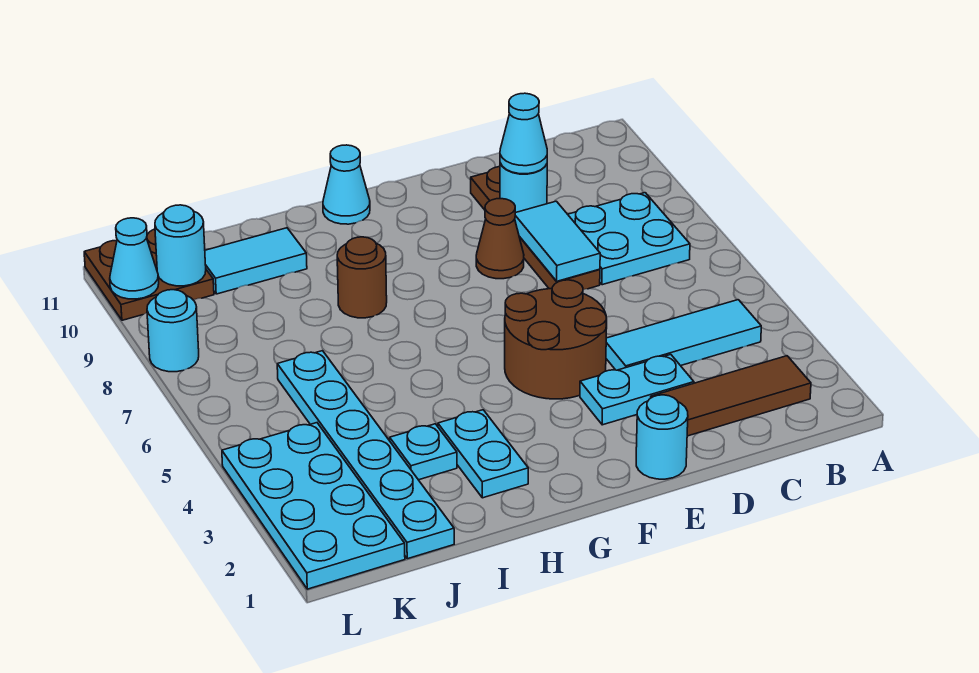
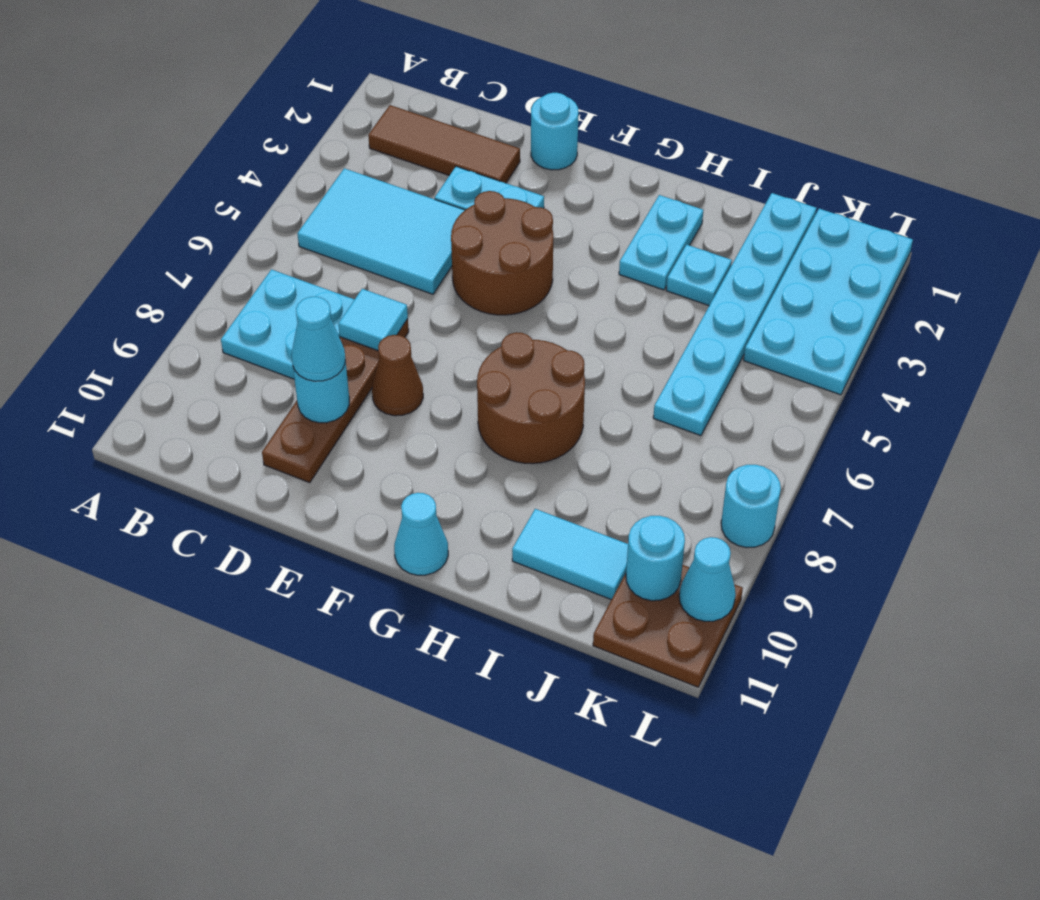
cyan 1x3 tile [606,300,761,370] -> cyan 2x3 tile [297,168,465,294]
cyan 1x2 tile [515,201,600,281] -> cyan 1x1 tile [338,289,408,351]
brown 1x1 round brick [337,237,387,318] -> brown 2x2 round brick [477,332,585,464]

